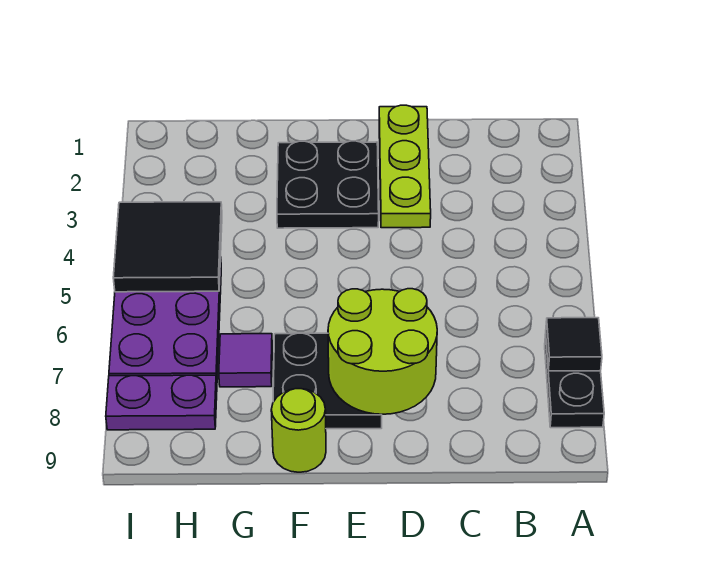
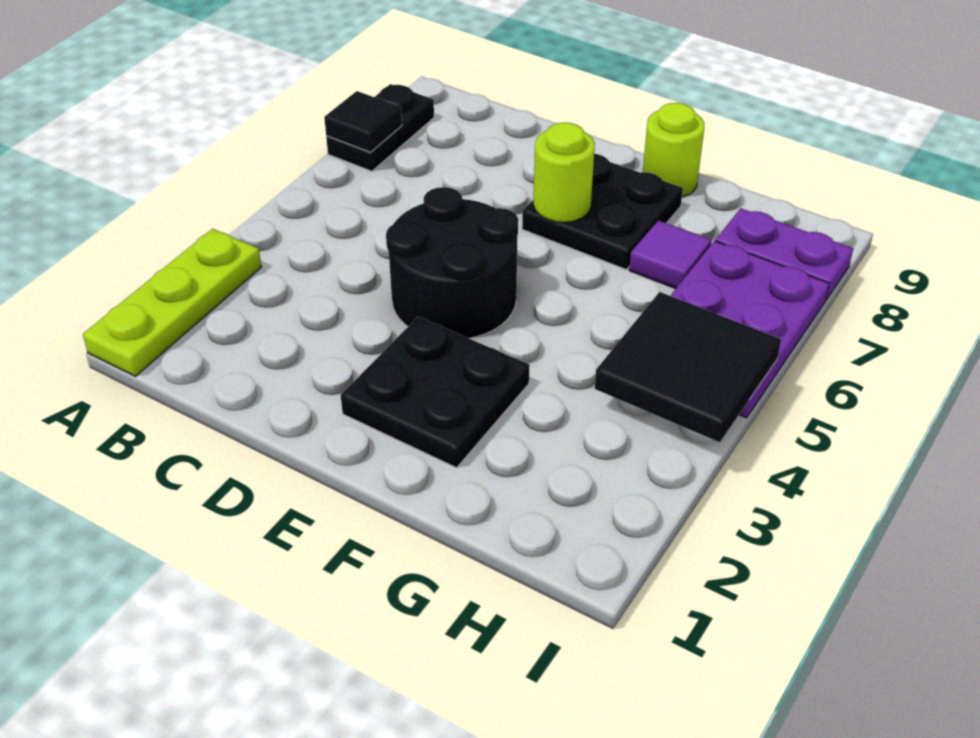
lime 1x3 plate [379,105,431,228] -> lime 1x3 plate moved to [83,229,261,376]
none -> black 2x2 round brick [386,187,518,338]
lime 2x2 round brick [328,289,437,415] -> lime 1x1 round brick [533,122,595,222]

